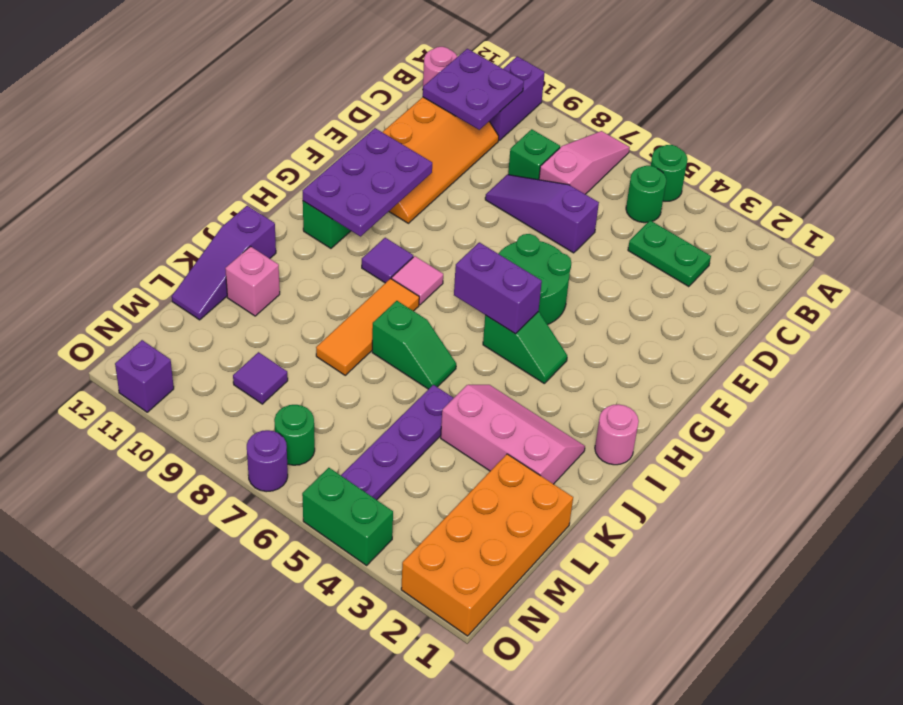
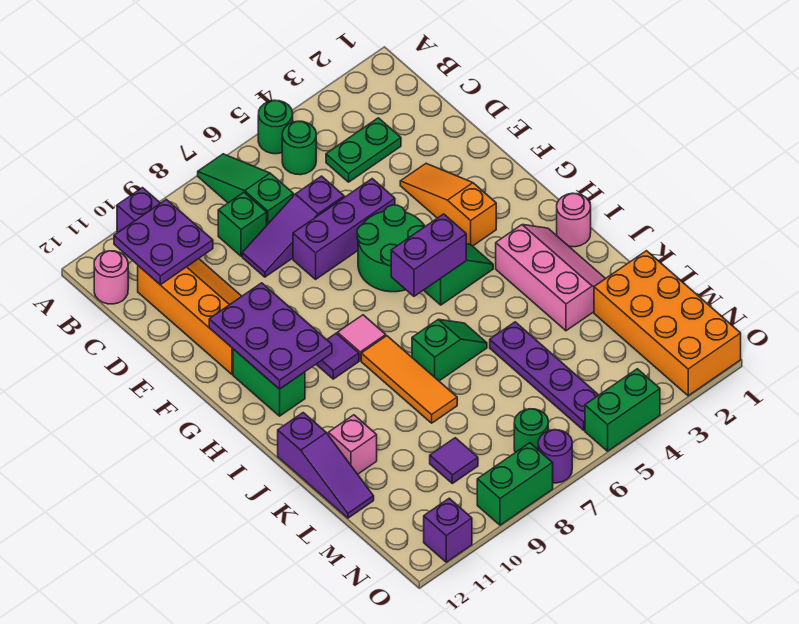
pink 1x3 slope [539,131,630,194] -> green 1x3 slope [198,154,294,225]
none -> orange 1x3 slope [400,163,496,246]
none -> purple 1x3 brick [293,179,395,279]
pink 2x3 slope [441,385,585,484] -> pink 2x3 slope turned to [496,225,605,331]
none -> green 1x2 brick [477,443,553,525]

